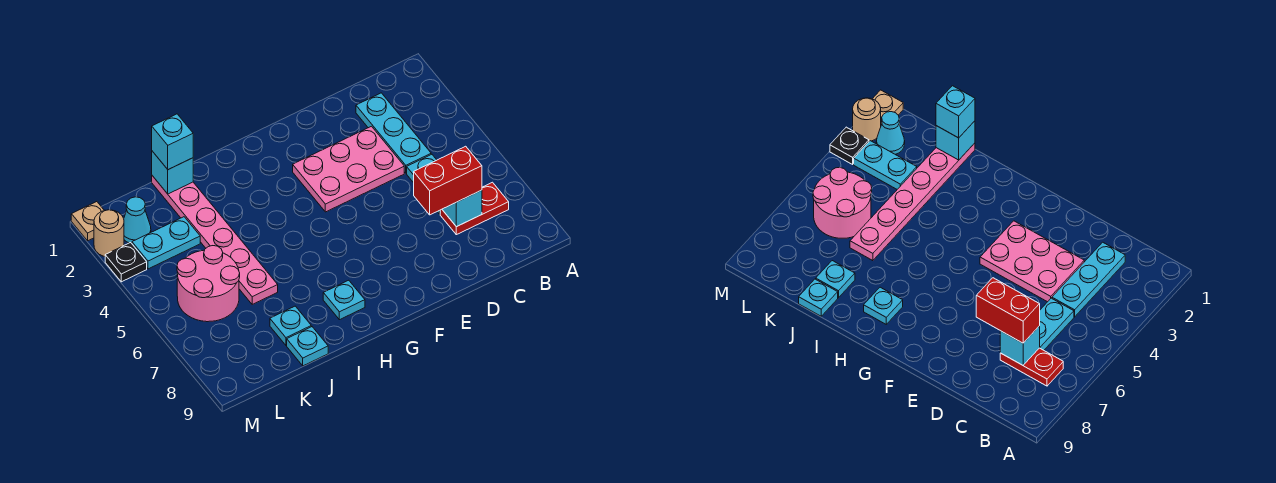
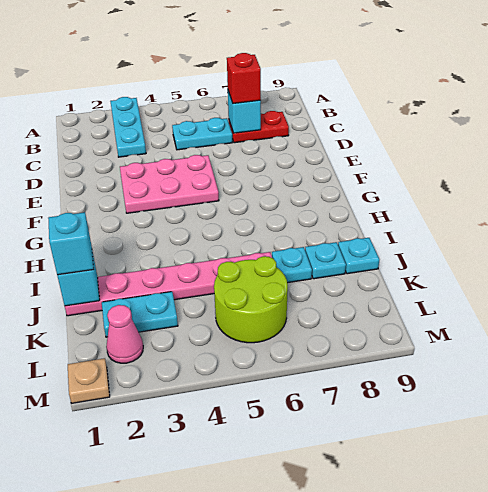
red 1x2 plate [440,182,509,235] -> red 1x2 plate turned to [229,111,289,143]
cyan 1x3 plate [356,93,431,173] -> cyan 1x3 plate turned to [110,97,146,157]
red 1x2 brick [414,146,482,215] -> red 1x1 brick [227,53,261,104]
pink 2x3 plate [293,126,404,212] -> pink 2x3 plate turned to [120,155,219,213]
cyan 1x1 plate [323,280,365,320] -> cyan 1x1 plate moved to [272,247,312,283]
cyan 1x2 plate [132,217,200,269] -> cyan 1x2 plate turned to [102,292,178,337]
pink 2x2 round brick [177,246,240,322] -> lime 2x2 round brick [214,256,288,343]
cyan 1x1 cone [124,197,151,243] -> pink 1x1 cone [106,305,143,363]
tan 1x1 round brick [94,210,124,257] -> none
black 1x1 plate [105,243,147,282] -> none

